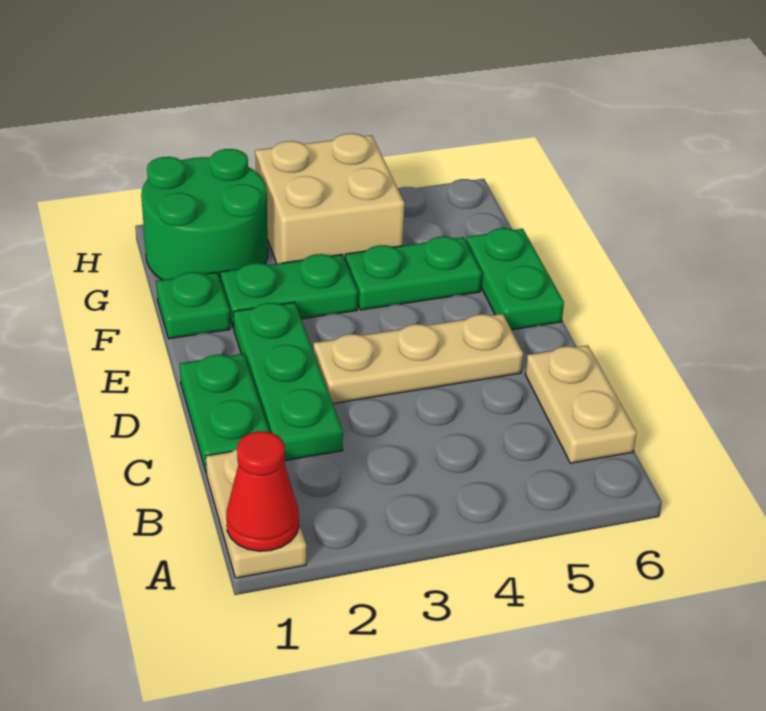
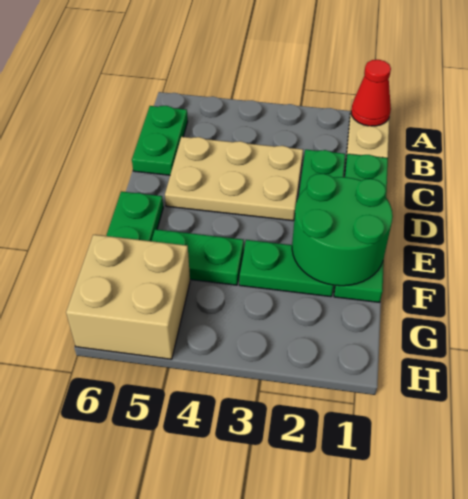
tan 1x2 plate [525,345,637,463] -> green 1x2 plate [132,106,188,175]
tan 1x3 plate [313,314,523,403] -> tan 2x3 plate [165,137,303,221]
green 2x2 round brick [141,149,268,282] -> green 2x2 round brick moved to [292,174,393,286]
tan 2x2 brick [255,133,405,264] -> tan 2x2 brick moved to [66,235,190,359]

